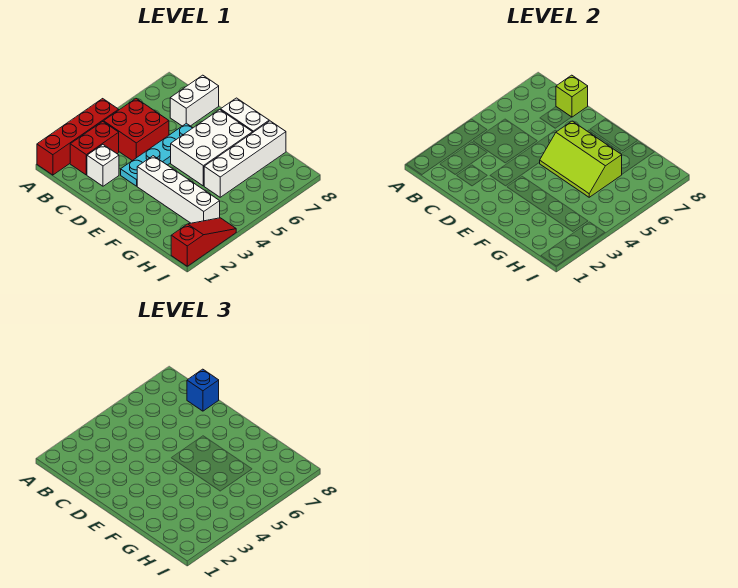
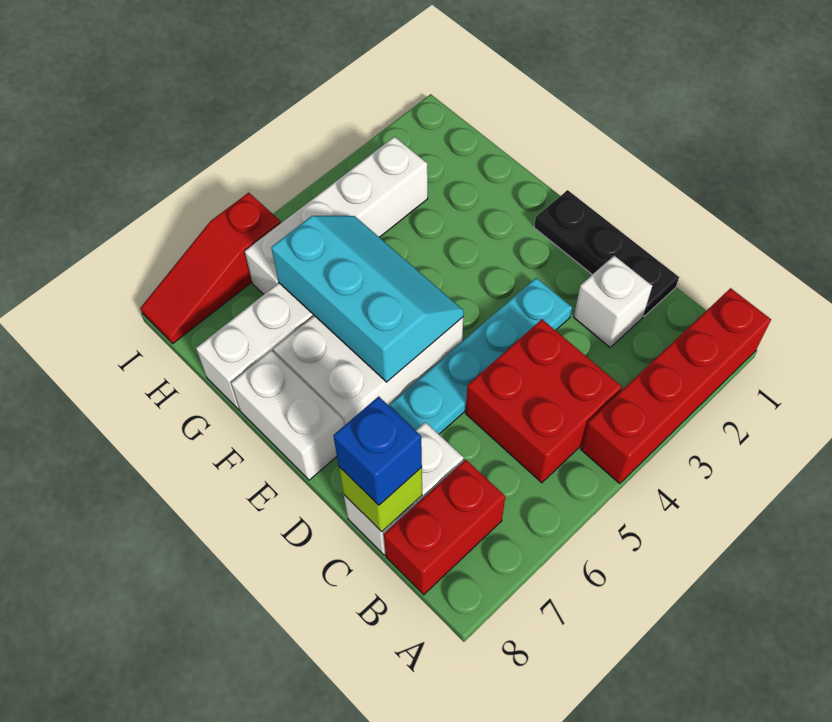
red 1x2 brick [70,122,119,175] -> red 1x2 brick moved to [384,460,505,595]
none -> black 1x3 plate [534,190,679,316]
white 1x4 brick [137,156,220,223] -> white 1x4 brick turned to [245,137,428,294]
lime 2x3 slope [539,121,622,197] -> cyan 2x3 slope [271,215,464,382]
red 1x3 slope [171,218,236,266] -> red 1x3 slope moved to [140,193,281,343]

